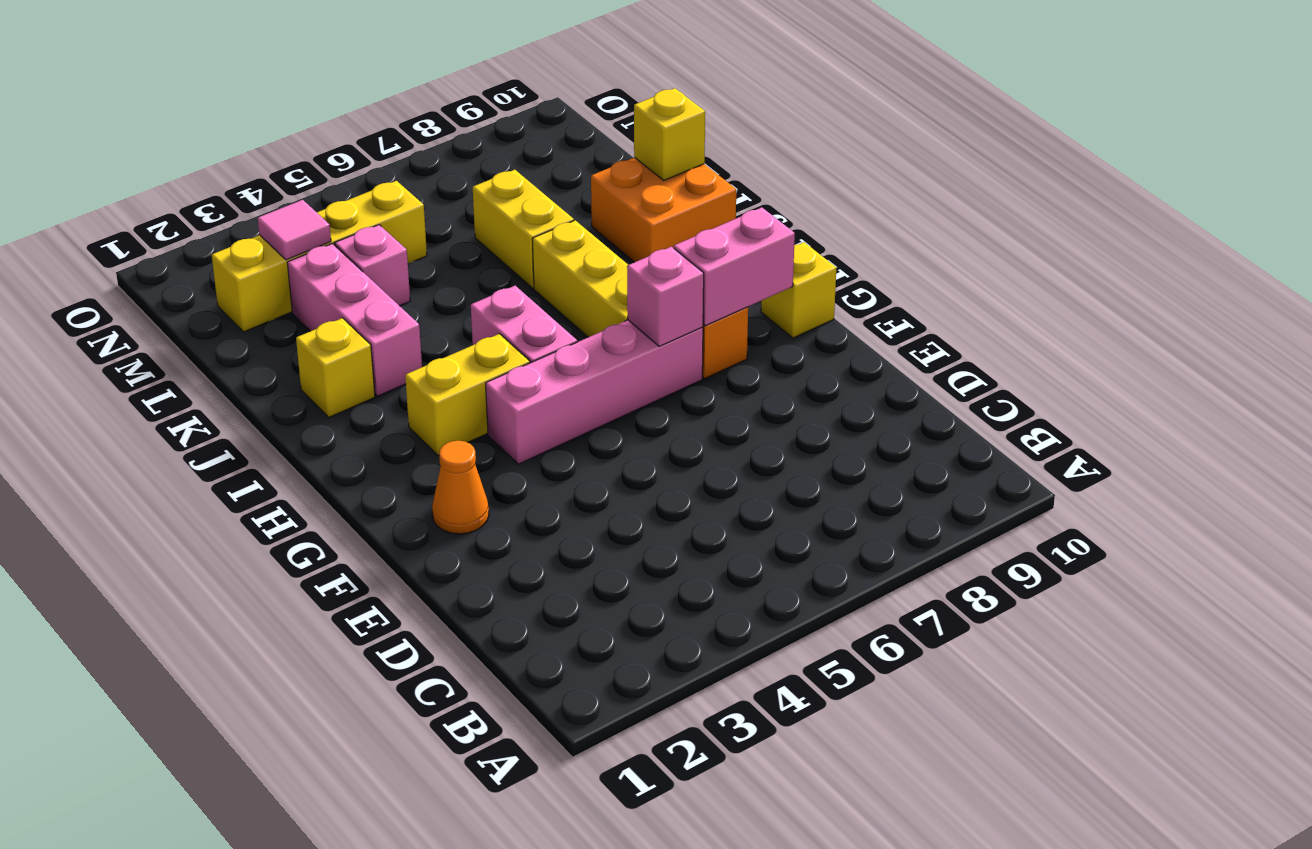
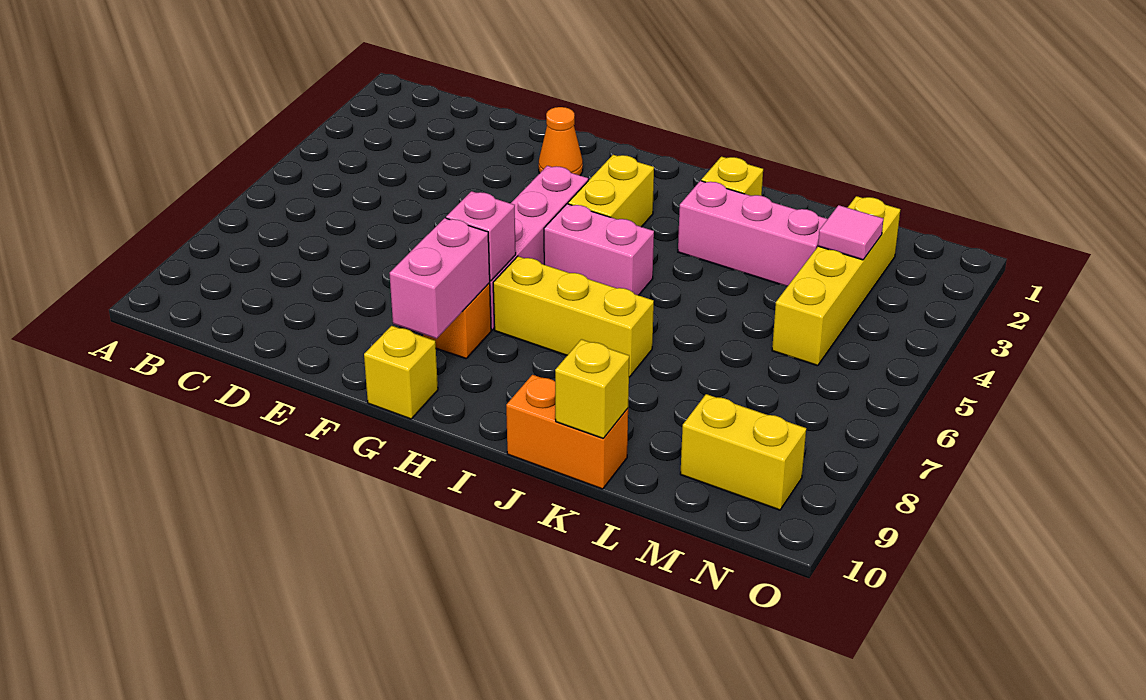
orange 2x2 brick [591,158,736,262] -> orange 1x2 brick [506,375,628,489]
yellow 1x2 brick [473,170,574,288] -> yellow 1x2 brick moved to [680,394,806,510]
pink 1x1 brick [335,225,410,306] -> none

